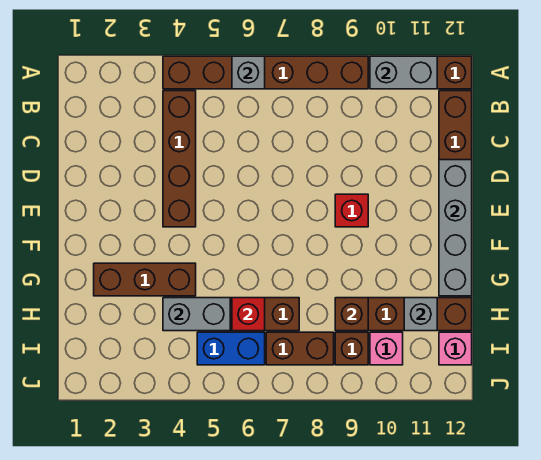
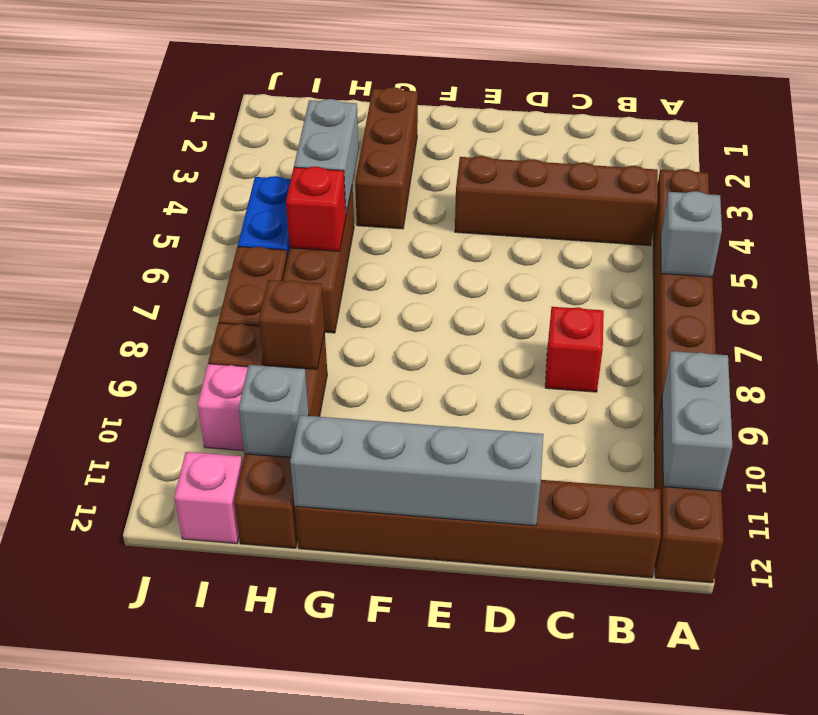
red 1x1 brick [335,194,368,227] -> red 1x1 brick moved to [545,307,604,392]

